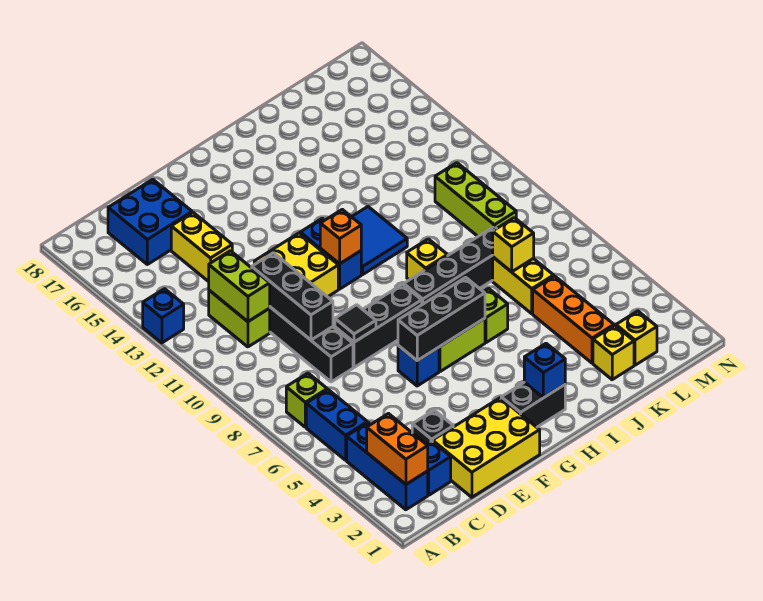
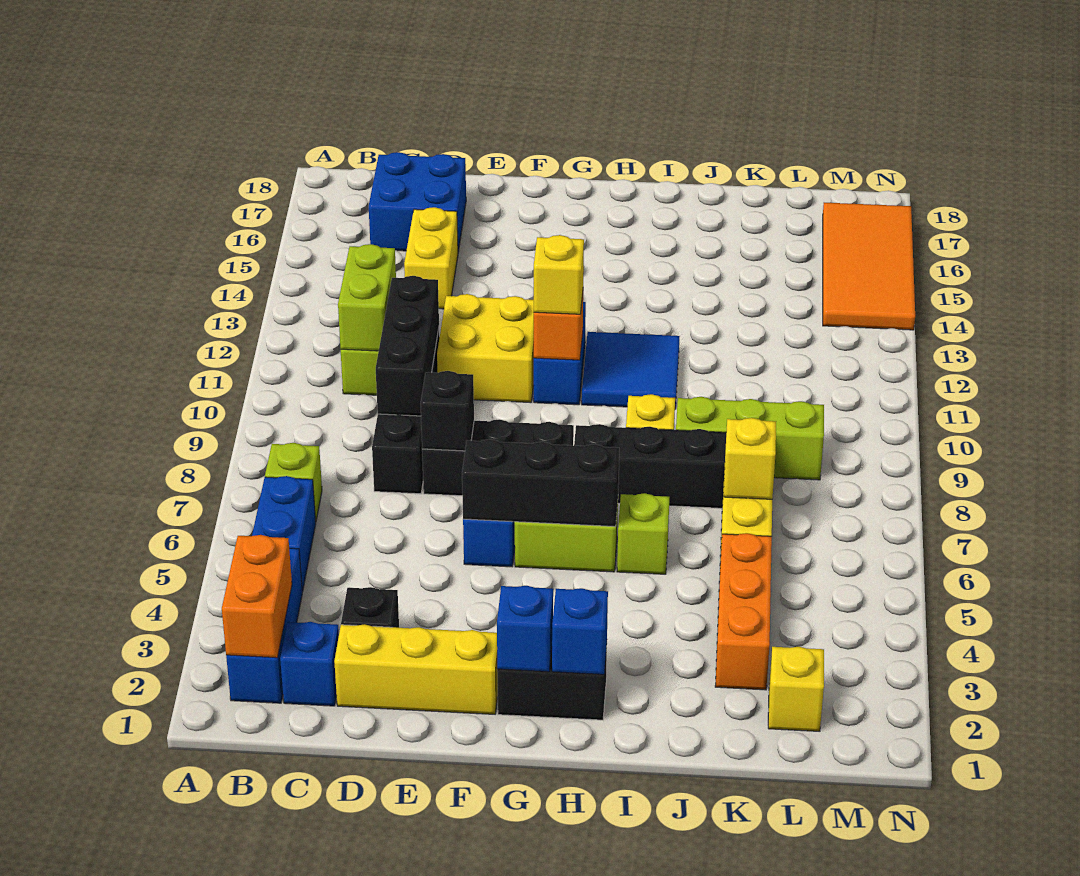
blue 1x1 brick [143,289,184,343] -> blue 1x1 brick moved to [497,586,553,672]
yellow 2x3 brick [433,398,540,497] -> yellow 1x3 brick [334,624,498,714]
black 1x1 tile [335,305,376,342] -> black 1x1 brick [421,371,474,451]
yellow 1x1 brick [593,326,634,380] -> yellow 1x1 brick moved to [534,235,584,314]
lime 1x3 brick [435,163,516,236] -> lime 1x3 brick turned to [676,397,824,480]
none -> orange 2x4 tile [823,203,915,330]

